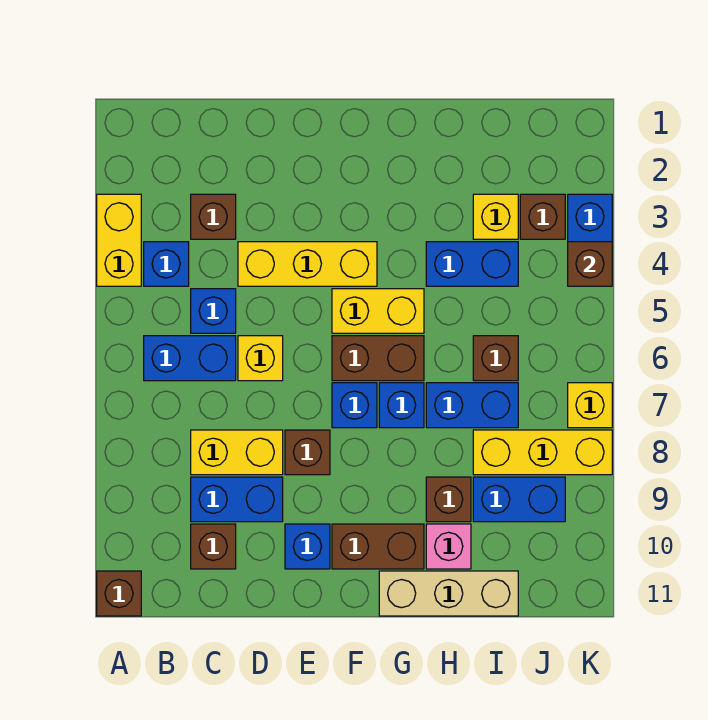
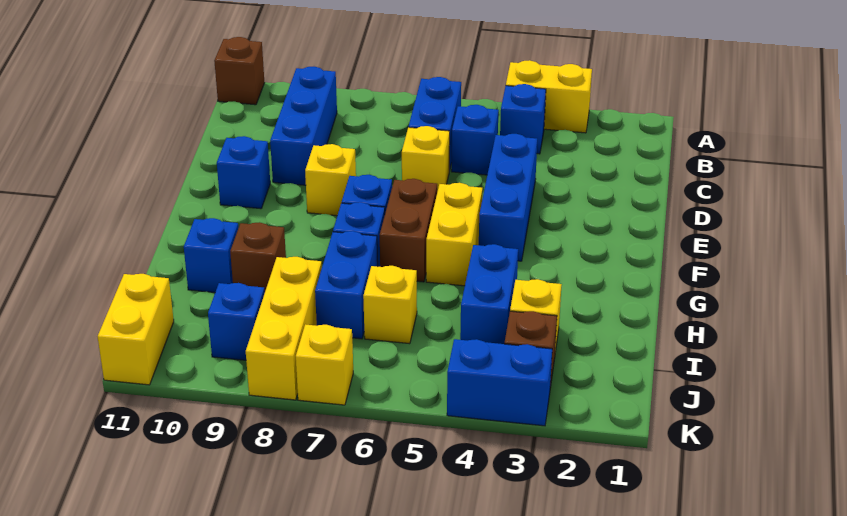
brown 1x1 brick [191,194,236,239] -> none
yellow 1x2 brick [191,430,283,475] -> yellow 1x2 brick moved to [98,274,174,385]
blue 1x2 brick [191,477,283,522] -> blue 1x3 brick [270,67,337,185]
brown 1x1 brick [191,524,236,569] -> none
yellow 1x3 brick [238,242,377,286] -> blue 1x3 brick [479,134,537,261]
brown 1x1 brick [285,430,330,475] -> yellow 1x1 brick [305,144,356,216]
brown 1x2 brick [332,524,424,569] -> none
tan 1x3 brick [379,571,518,616] -> none
pink 1x1 brick [426,524,471,569] -> blue 1x1 brick [184,218,238,292]
brown 1x1 brick [473,336,518,381] -> yellow 1x1 brick [363,266,417,344]
blue 1x2 brick [473,477,565,522] -> blue 1x1 brick [208,283,265,360]
brown 1x1 brick [568,242,612,286] -> none

